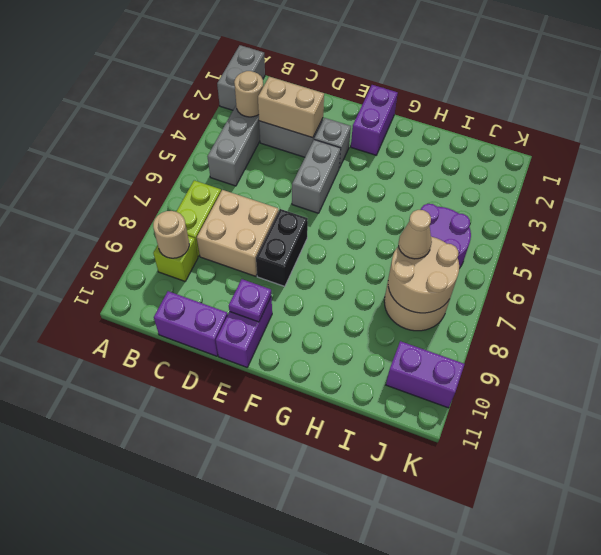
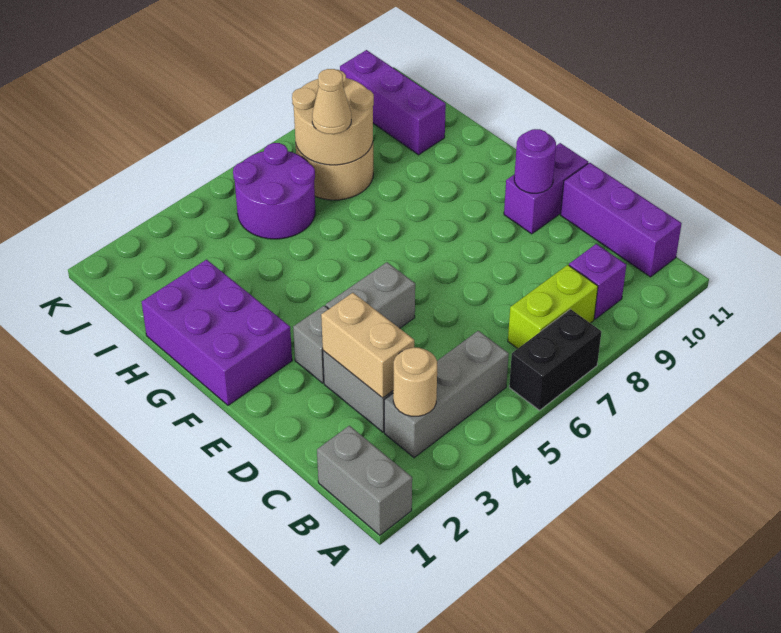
grey 1x2 brick [217,45,265,110] -> grey 1x2 brick turned to [317,426,412,535]
lime 1x1 brick [153,236,198,281] -> purple 1x1 brick [569,244,626,319]
tan 1x1 round brick [153,211,189,258] -> none
tan 2x2 brick [197,190,279,276] -> none
purple 1x2 brick [154,291,228,356] -> purple 1x3 brick [561,163,682,277]
black 1x2 brick [256,209,308,287] -> black 1x2 brick moved to [509,309,601,410]
purple 1x1 plate [229,279,271,322] -> purple 1x1 round brick [514,129,556,193]
purple 1x2 brick [351,85,398,155] -> purple 2x3 brick [142,260,292,405]
purple 1x2 brick [386,341,464,408] -> purple 1x3 brick [340,50,446,155]

